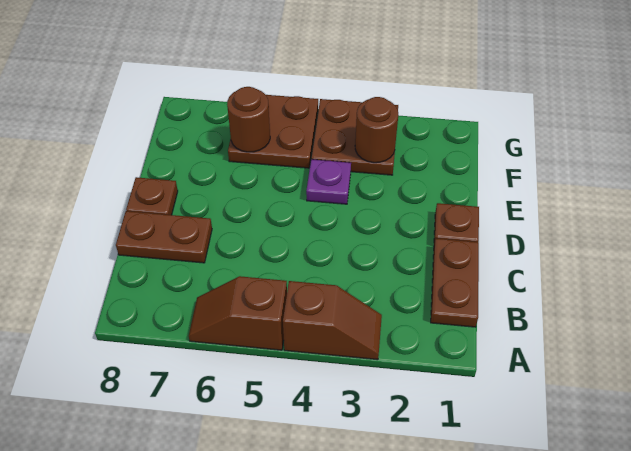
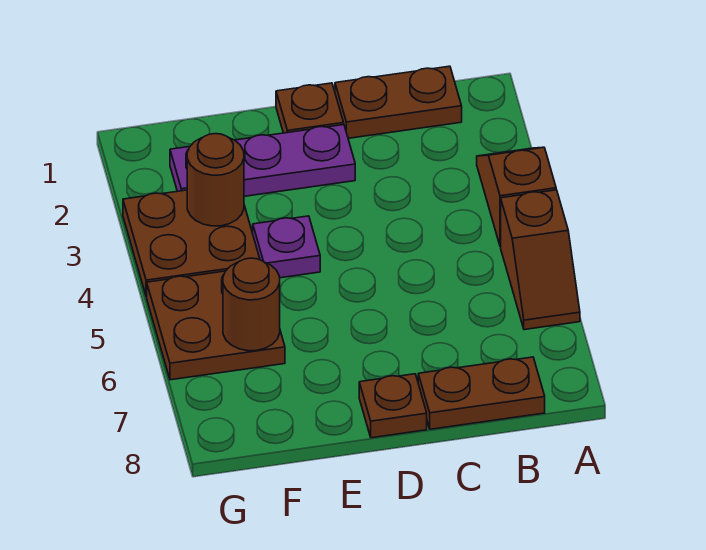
brown 1x2 plate [116,211,212,263] -> brown 1x2 plate turned to [418,357,545,429]
none -> purple 1x3 plate [170,125,355,196]

